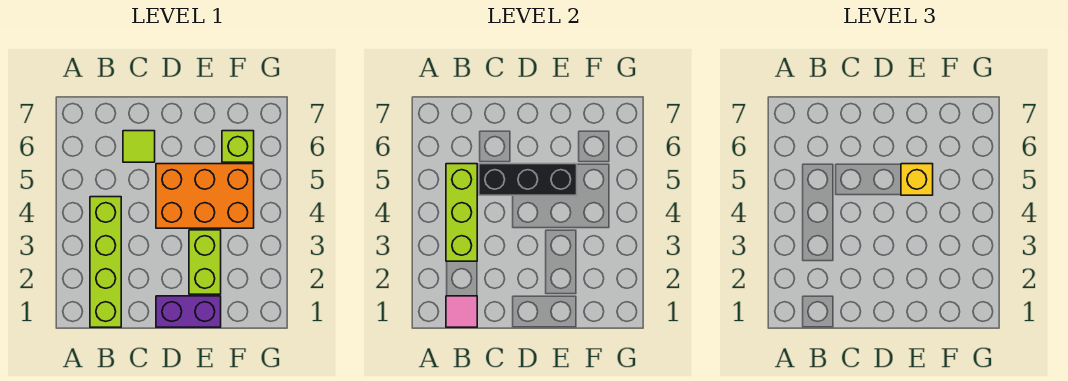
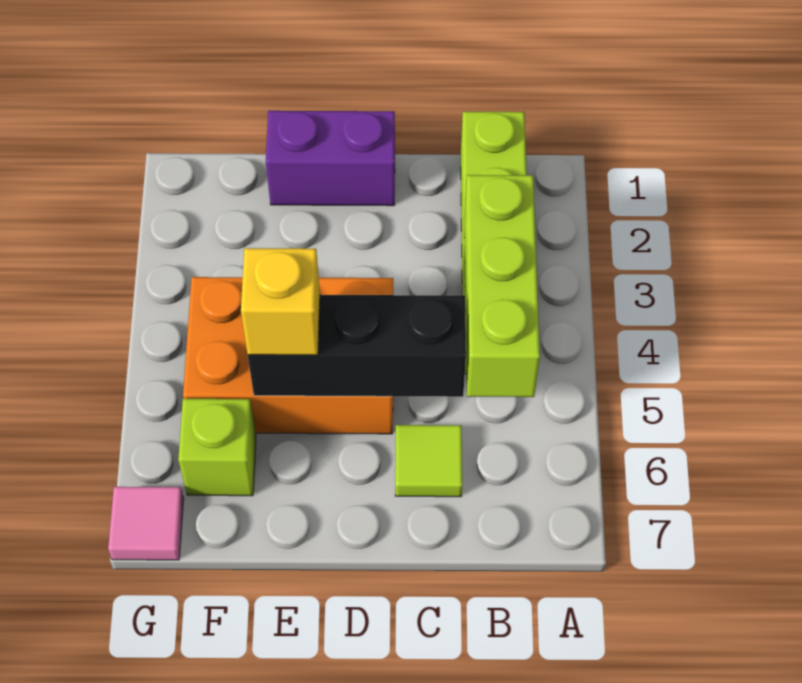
pink 1x1 tile [446,296,477,327] -> pink 1x1 tile moved to [108,487,184,560]
lime 1x2 brick [189,230,221,294] -> none

